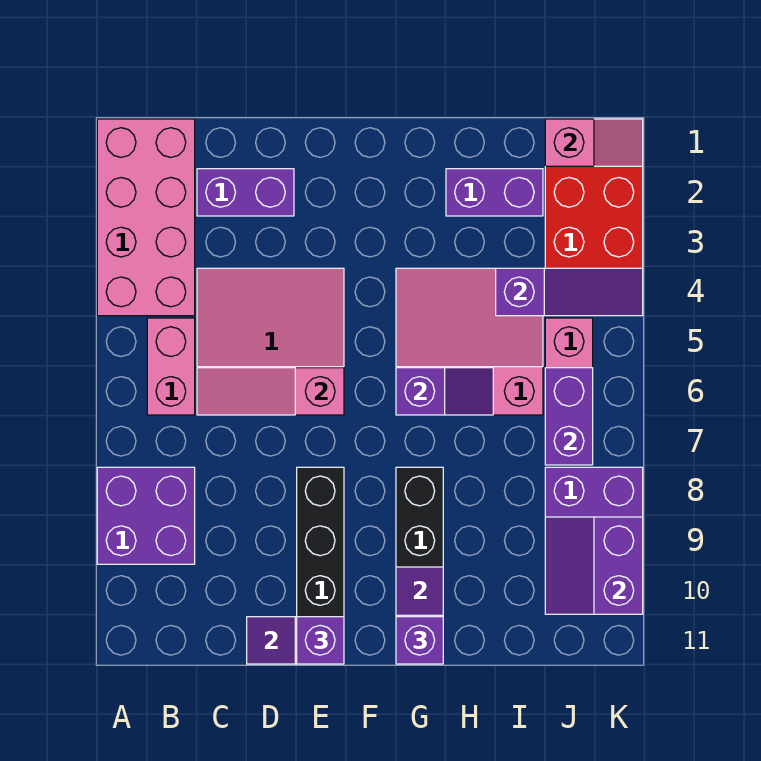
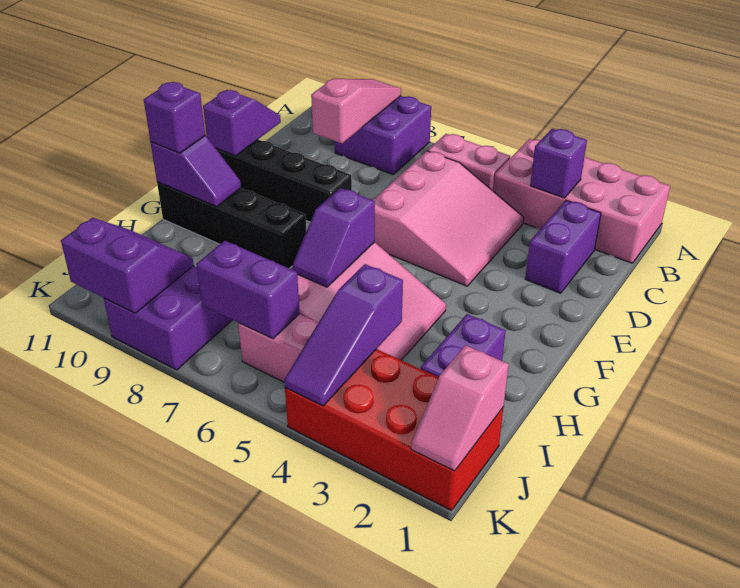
pink 1x3 slope [197,368,344,415] -> pink 1x3 slope moved to [311,79,401,143]
purple 1x1 brick [297,617,344,664] -> purple 1x1 brick moved to [530,129,587,198]

